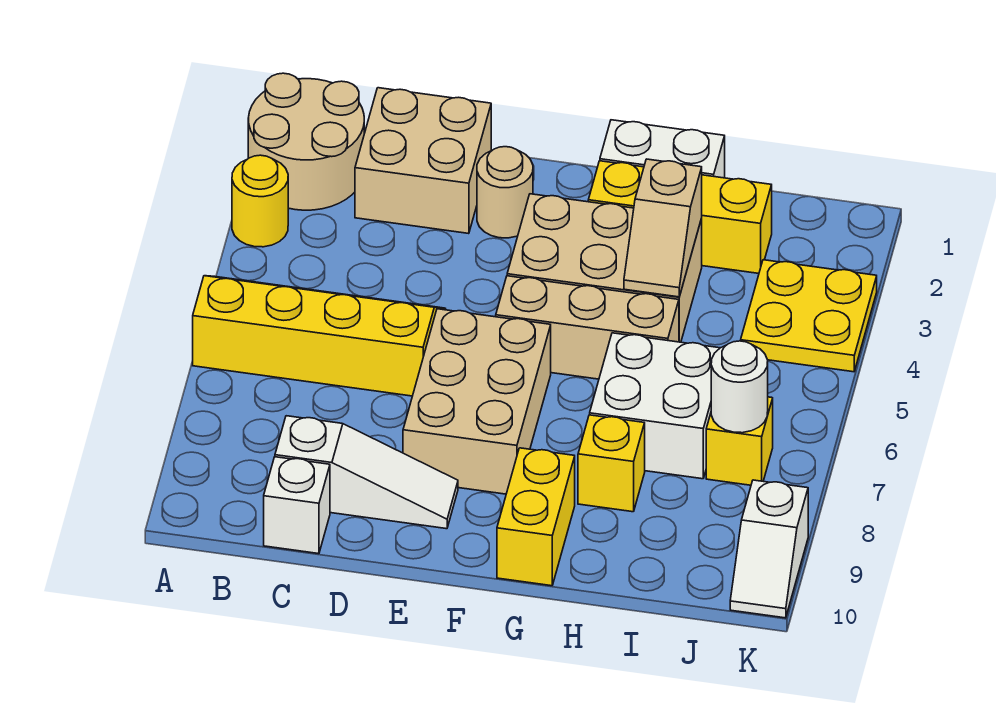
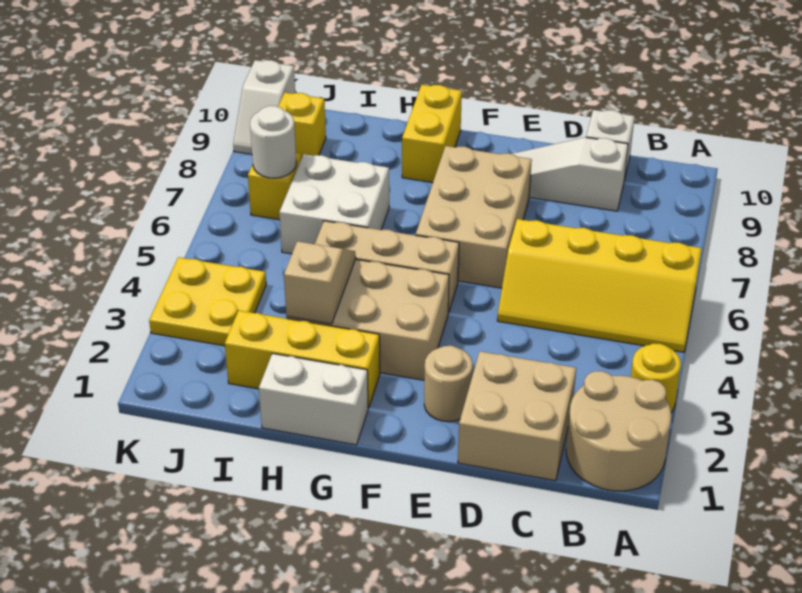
yellow 1x1 brick [578,415,645,512] -> yellow 1x1 brick moved to [278,92,326,158]
white 1x2 slope [730,480,808,618] -> white 1x2 slope turned to [233,60,295,154]

